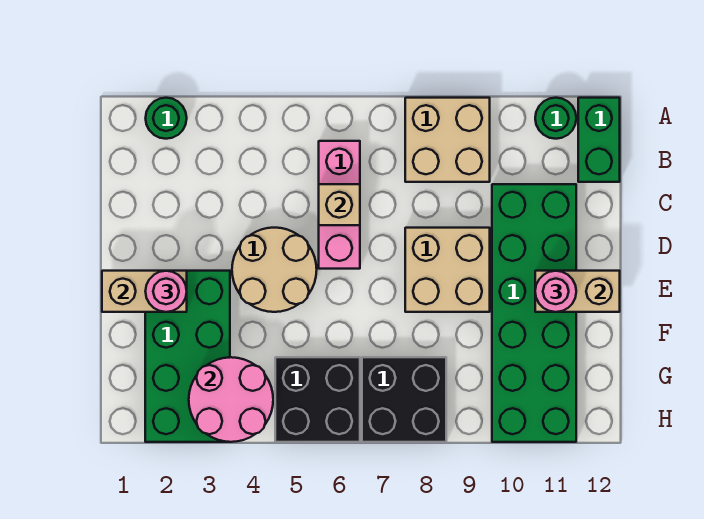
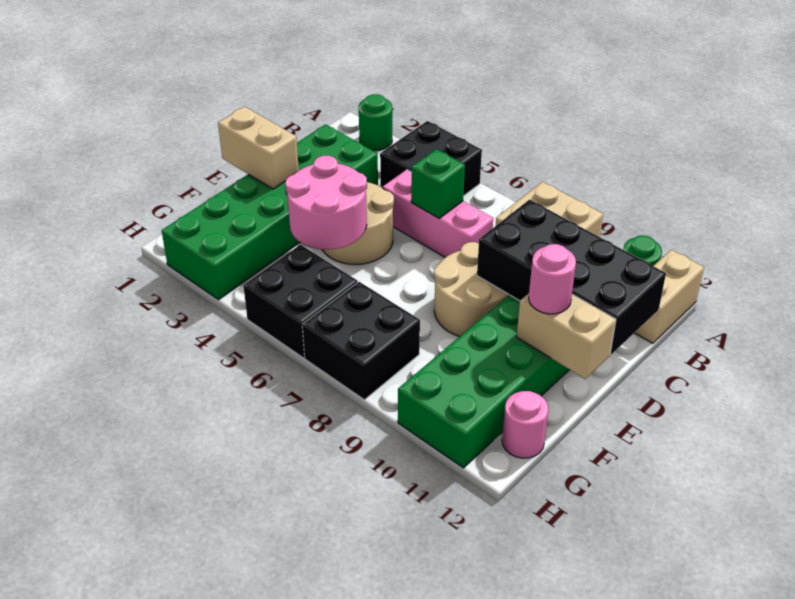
none -> black 2x2 brick [380,121,482,196]
green 1x2 brick [578,98,620,182] -> tan 1x2 brick [635,250,704,343]
pink 1x3 brick [319,141,360,269] -> pink 1x3 brick turned to [383,170,493,257]
tan 1x1 brick [319,184,360,225] -> green 1x1 brick [411,149,465,218]
none -> black 2x4 brick [477,200,666,354]
tan 2x2 brick [405,228,490,312] -> tan 2x2 round brick [434,242,509,337]
green 2x4 brick [145,271,230,442] -> green 2x6 brick [162,124,378,300]
pink 1x1 round brick [145,271,187,312] -> pink 1x1 round brick moved to [502,391,549,458]
pink 2x2 round brick [189,357,273,442] -> pink 2x2 round brick moved to [286,156,367,250]

